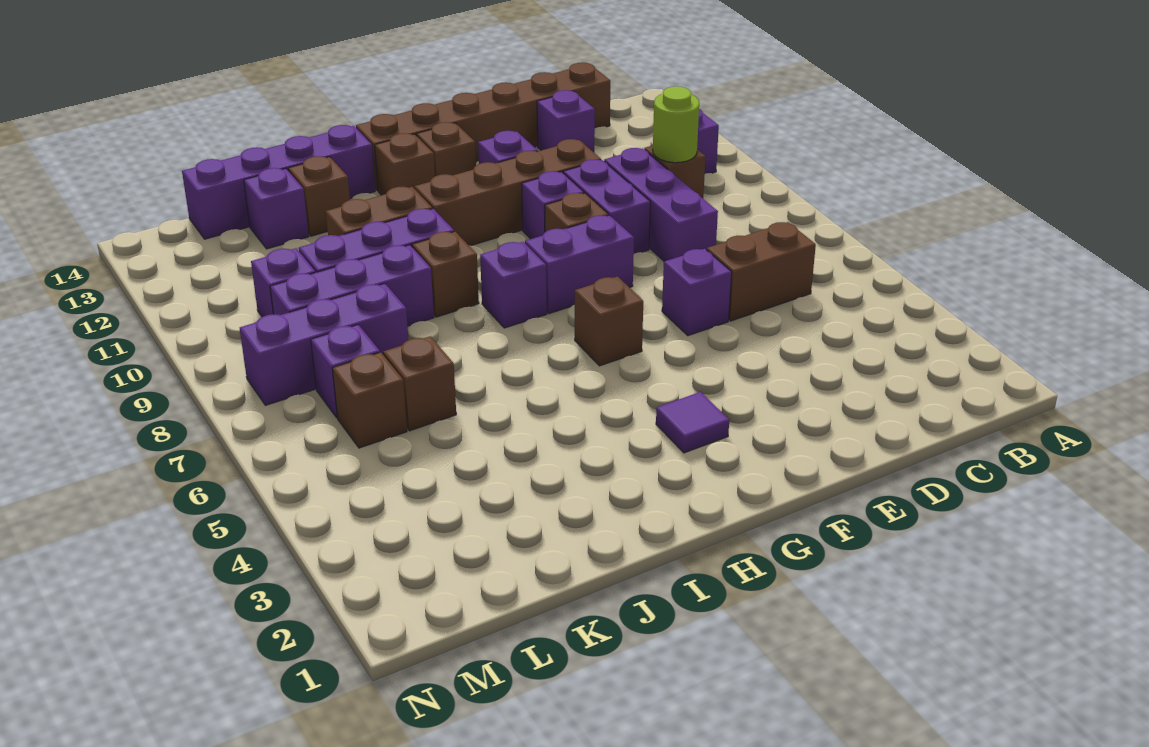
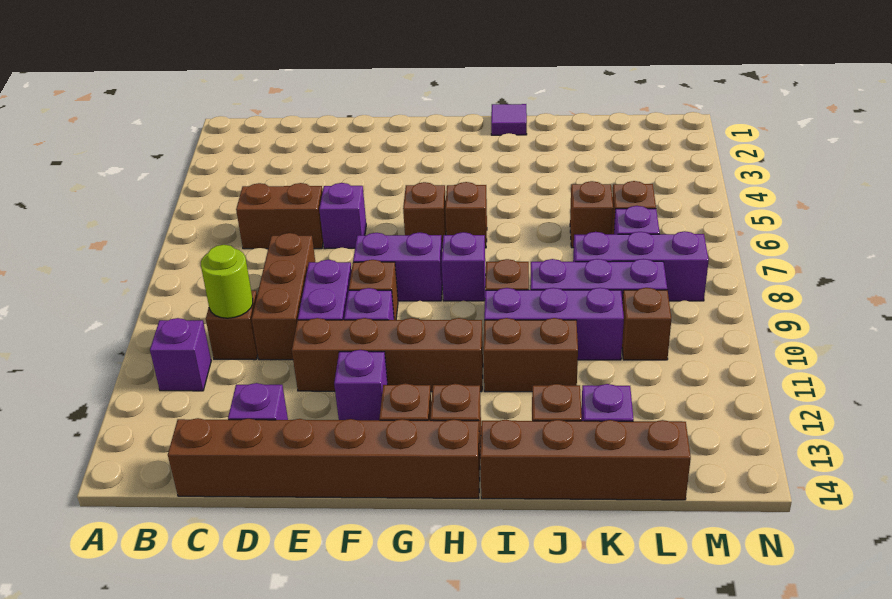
purple 1x3 brick [604,148,718,261] -> brown 1x3 brick [252,233,315,360]
purple 1x1 tile [656,392,729,453] -> purple 1x1 tile moved to [491,104,527,135]
none -> brown 1x1 brick [445,182,487,248]
purple 1x4 brick [182,125,375,239] -> brown 1x4 brick [480,420,691,500]
purple 1x1 brick [251,248,315,317] -> brown 1x1 brick [622,288,671,360]

